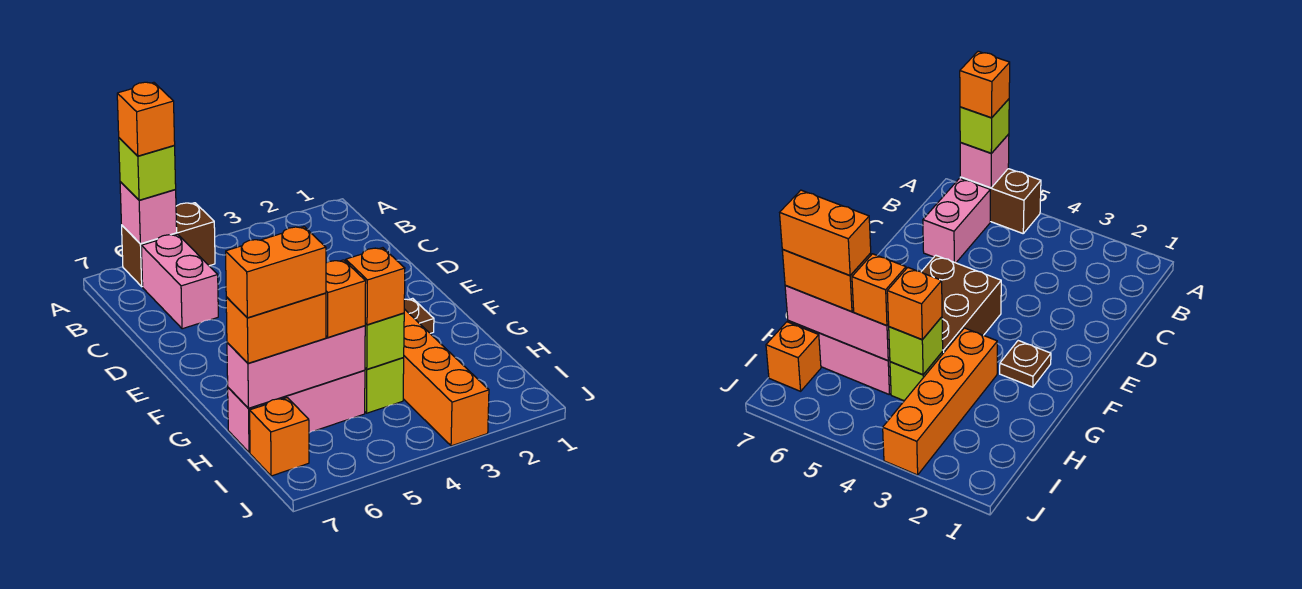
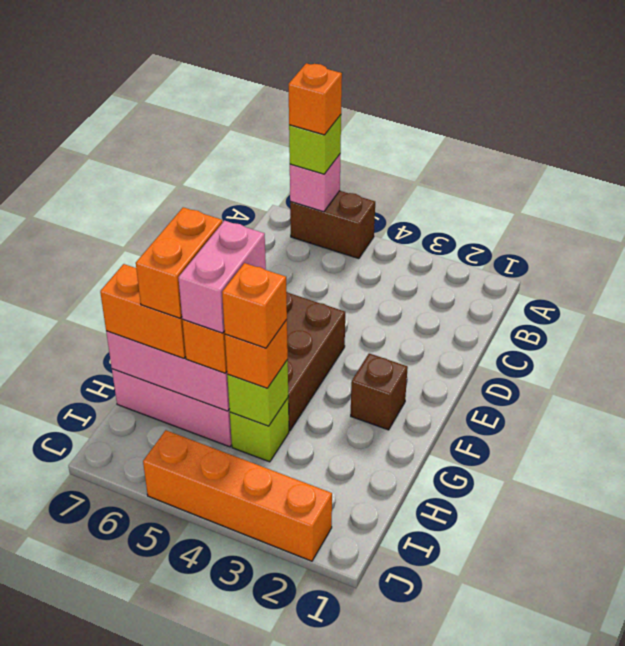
pink 1x2 brick [141,234,218,329] -> pink 1x2 brick moved to [178,221,266,333]
brown 1x1 plate [404,298,434,333] -> brown 1x1 brick [351,353,408,430]
orange 1x4 brick [403,309,489,446] -> orange 1x4 brick turned to [143,430,332,561]
orange 1x2 brick [226,227,326,318] -> orange 1x2 brick turned to [136,207,223,318]
orange 1x1 brick [250,398,309,476] -> orange 1x1 brick moved to [222,263,287,348]

